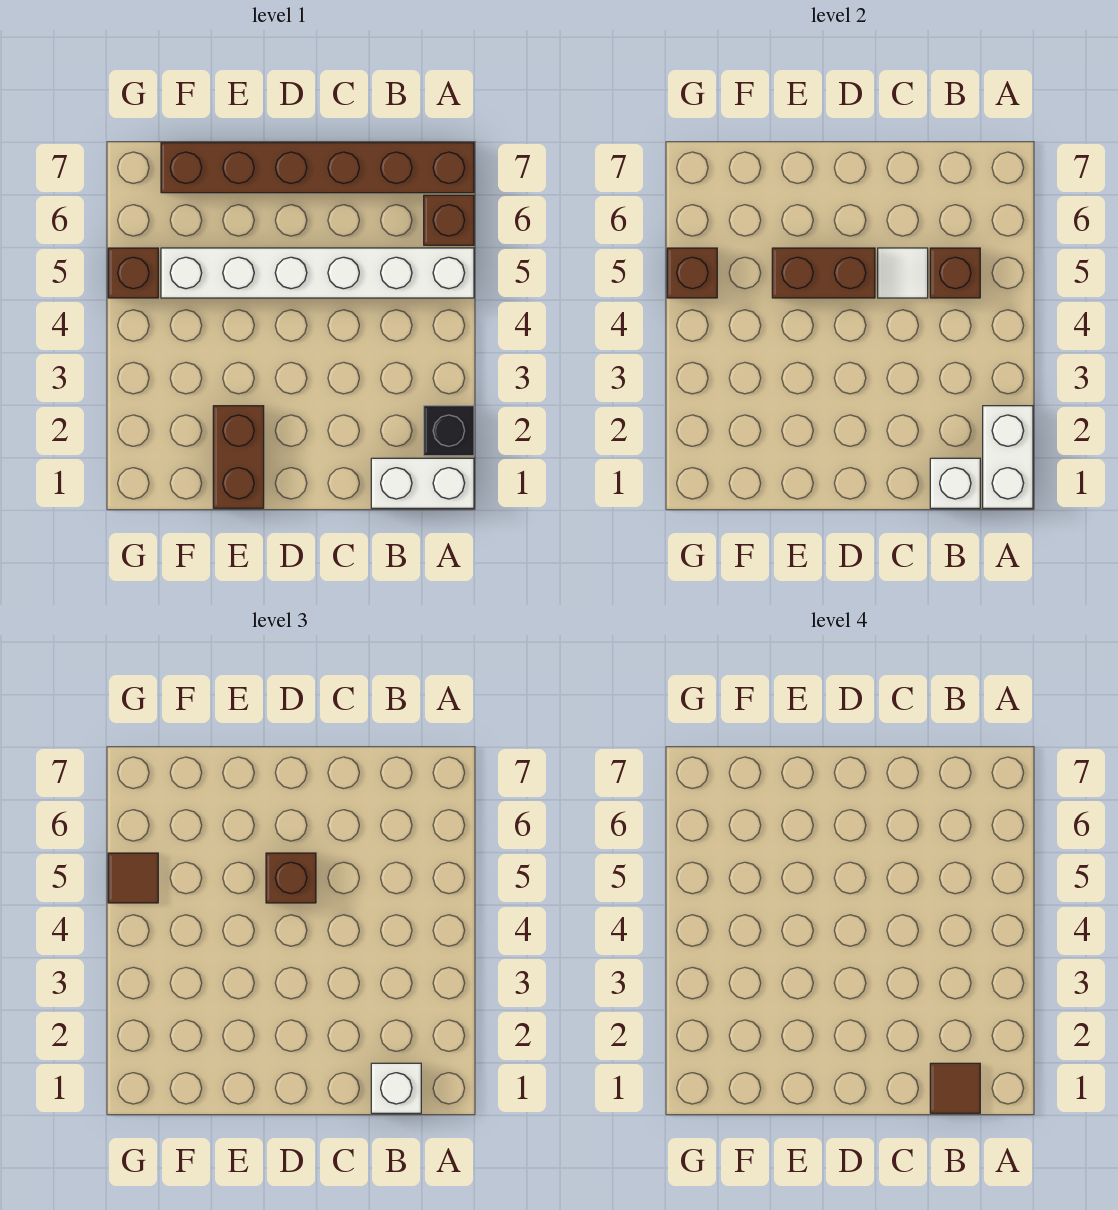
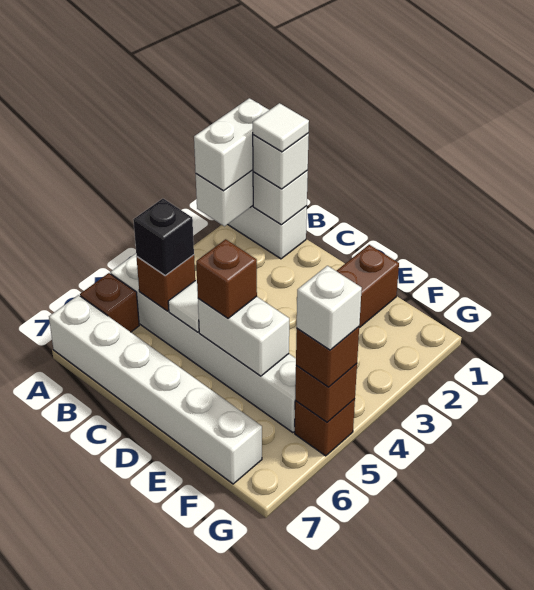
none -> white 1x2 brick [194,98,269,191]
black 1x1 brick [424,406,474,456] -> black 1x1 brick moved to [133,199,194,276]
brown 1x6 brick [161,143,474,193] -> white 1x6 brick [49,295,262,484]
brown 1x1 tile [930,1063,980,1113] -> white 1x1 tile [253,103,309,152]
brown 1x2 brick [772,248,875,298] -> white 1x2 brick [198,296,289,376]
brown 1x1 tile [108,853,158,903] -> brown 1x1 brick [296,327,359,387]
none -> white 1x1 brick [297,266,362,350]

